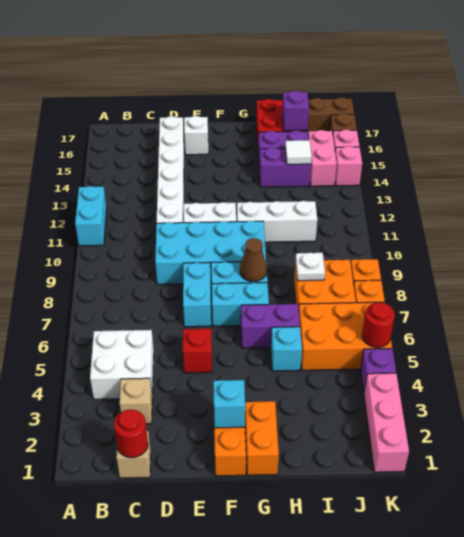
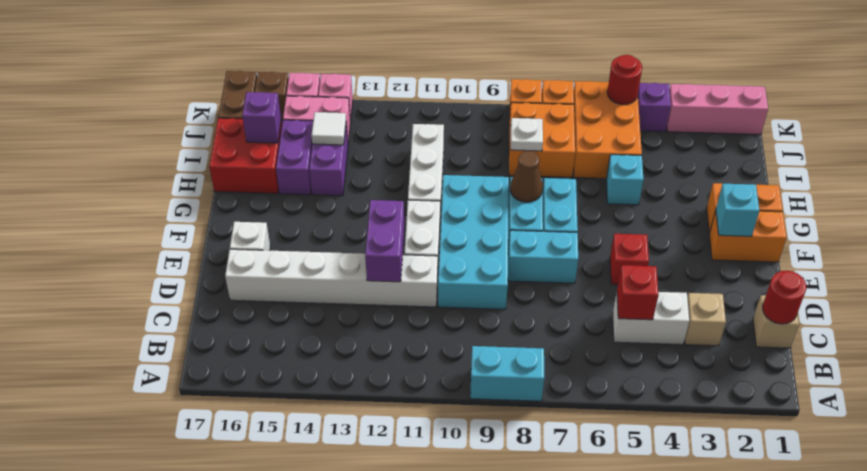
cyan 1x2 brick [75,186,107,246] -> cyan 1x2 brick moved to [470,346,544,401]
white 2x2 brick [90,330,154,399] -> white 1x2 brick [613,292,689,345]
none -> red 1x1 brick [617,265,659,320]
purple 1x2 brick [241,304,300,348] -> purple 1x2 brick moved to [365,200,404,282]

